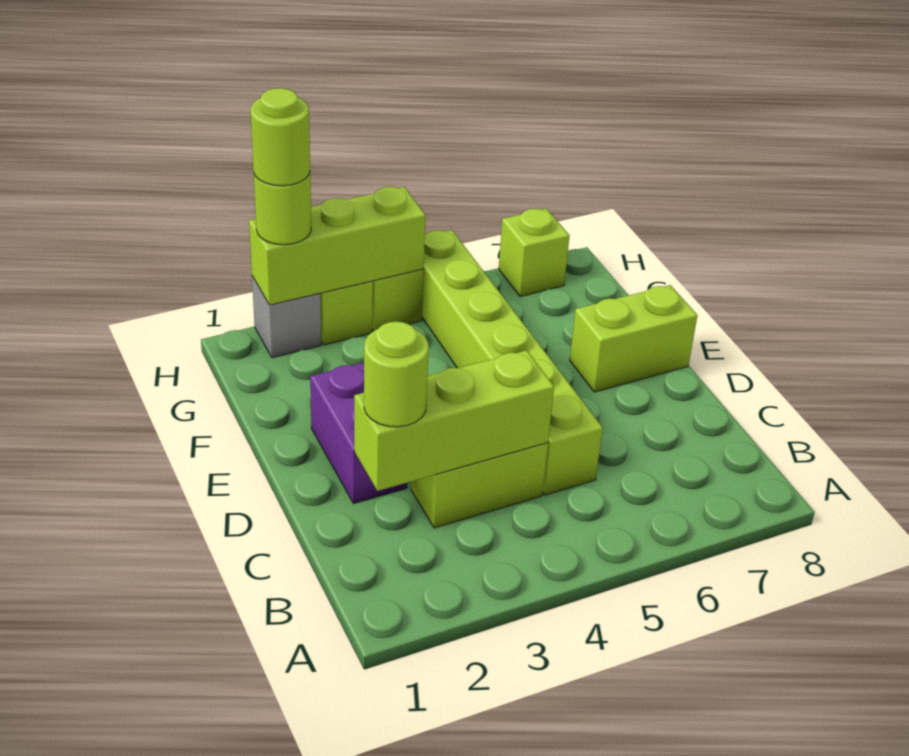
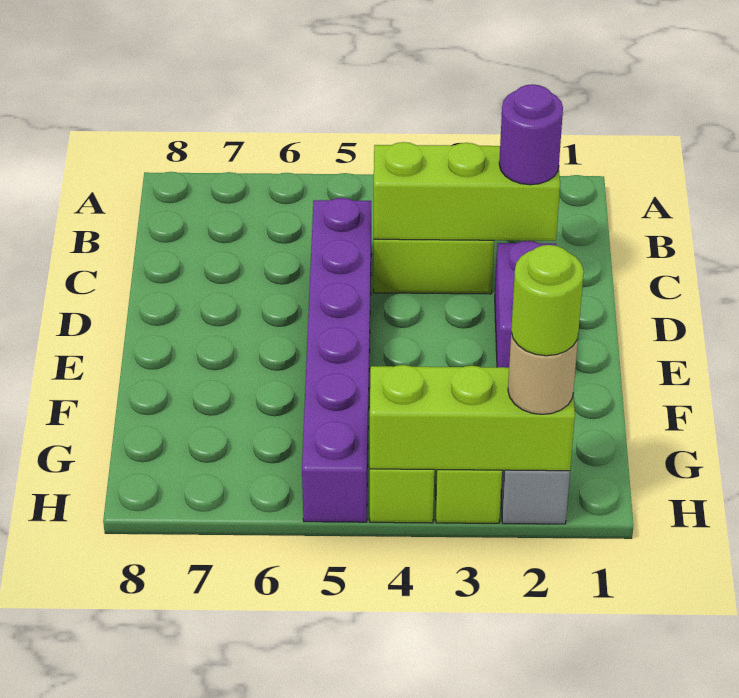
lime 1x1 round brick [364,322,429,427] -> purple 1x1 round brick [499,84,563,185]
lime 1x6 brick [422,230,603,495] -> purple 1x6 brick [302,198,371,522]
lime 1x2 brick [570,285,698,392] -> none
lime 1x1 round brick [254,173,311,245] -> tan 1x1 round brick [508,333,578,414]
lime 1x1 brick [499,209,570,296] -> none

